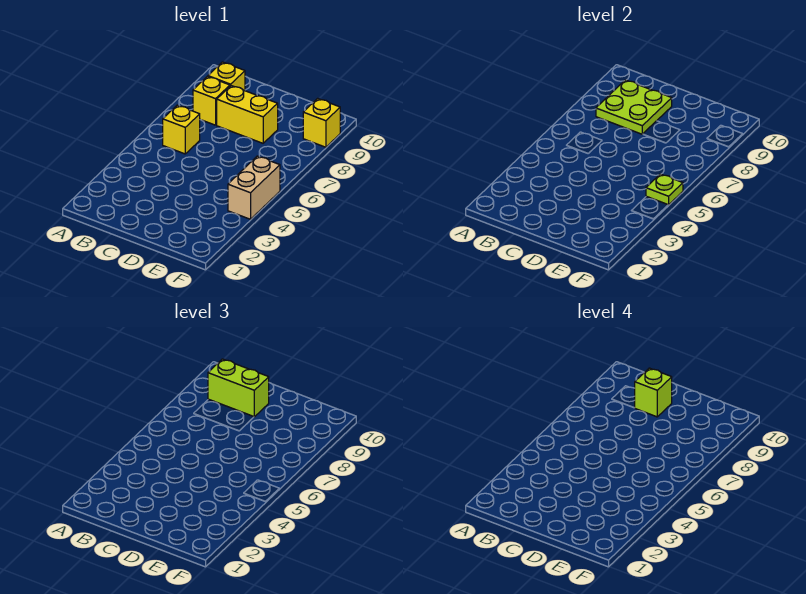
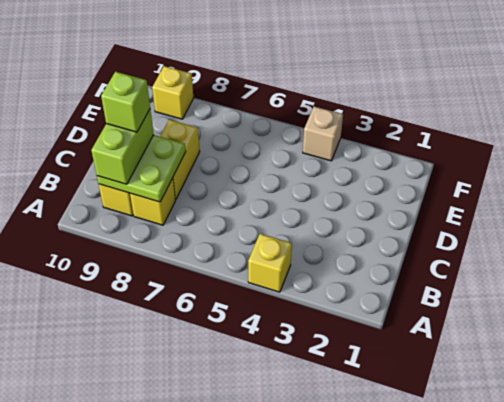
yellow 1x1 brick [163,105,200,154] -> yellow 1x1 brick moved to [248,234,292,292]
tan 1x2 brick [228,156,280,219] -> tan 1x1 brick [303,106,343,161]
lime 1x1 plate [646,174,683,205] -> none

